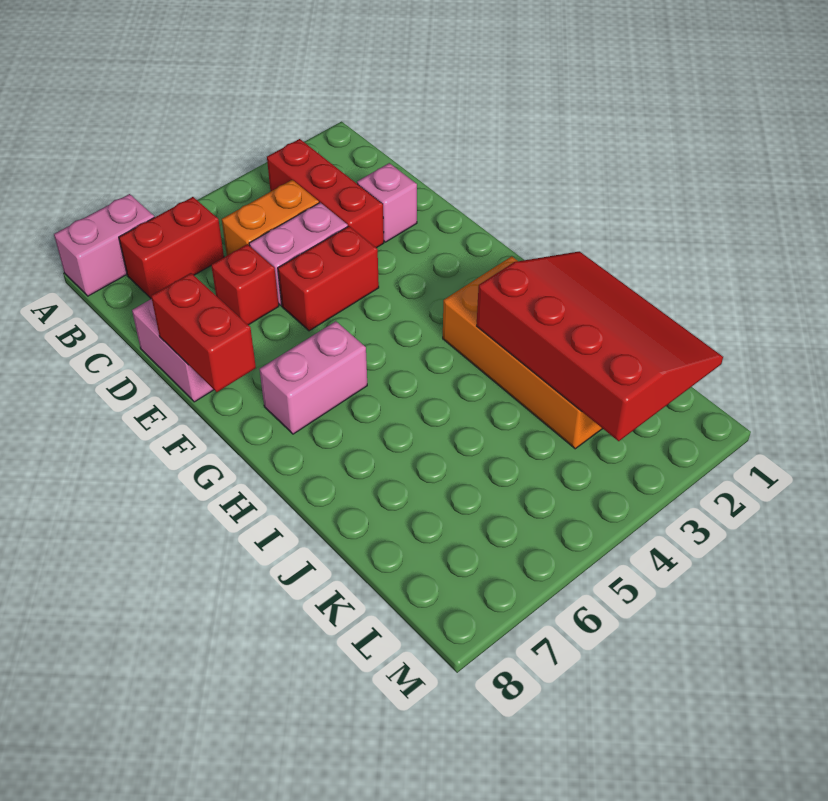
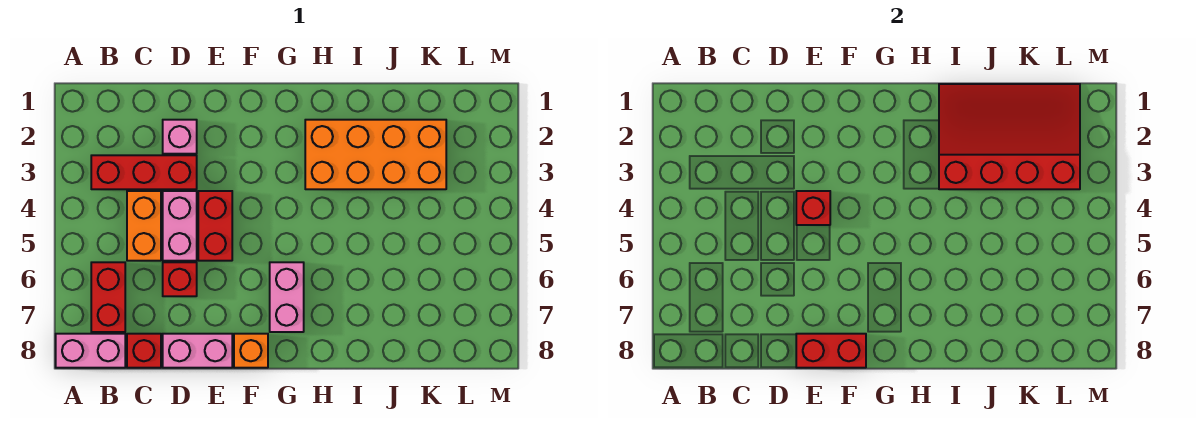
pink 1x2 brick [54,194,154,296] -> pink 1x2 brick turned to [56,334,125,368]
none -> red 1x1 brick [127,334,161,368]
none -> red 1x1 brick [796,191,830,225]
none -> orange 1x1 brick [234,334,268,368]

